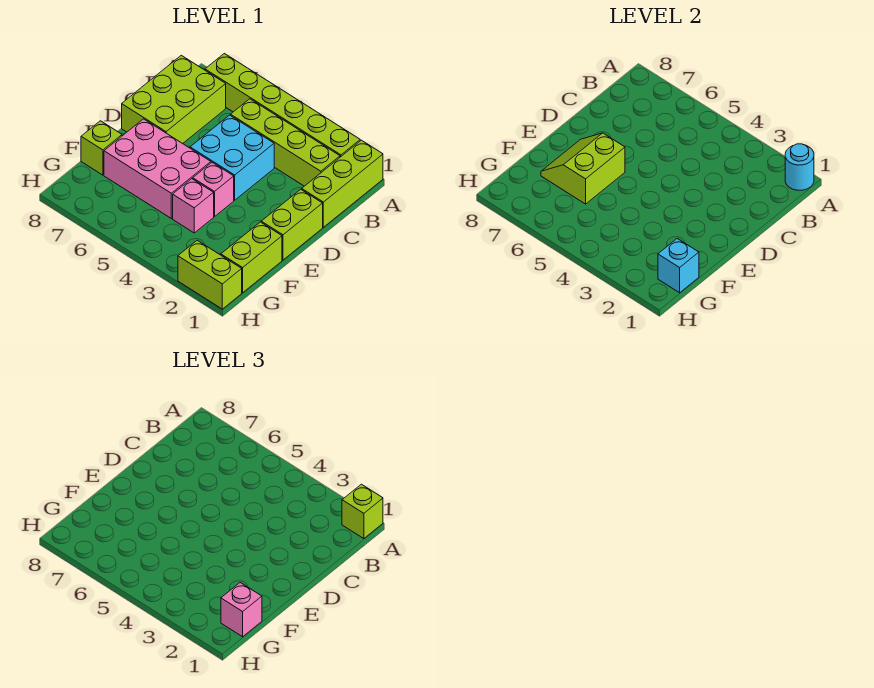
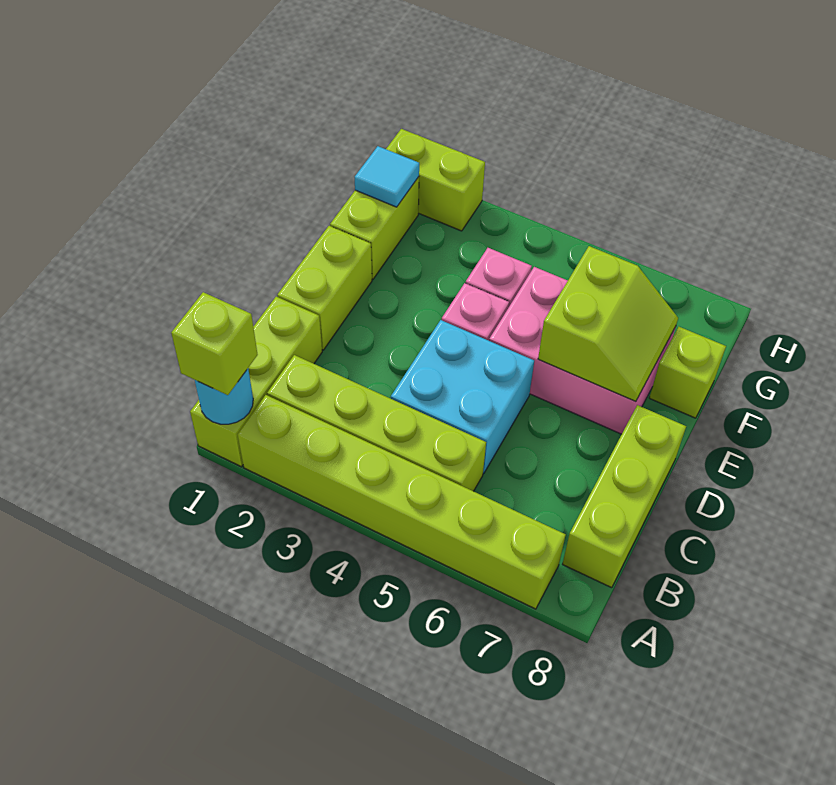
lime 2x3 brick [122,55,226,144] -> lime 1x3 brick [563,405,686,588]
cyan 1x1 brick [658,239,699,293] -> cyan 1x1 tile [355,146,419,207]
pink 1x1 brick [221,583,262,637] -> none

